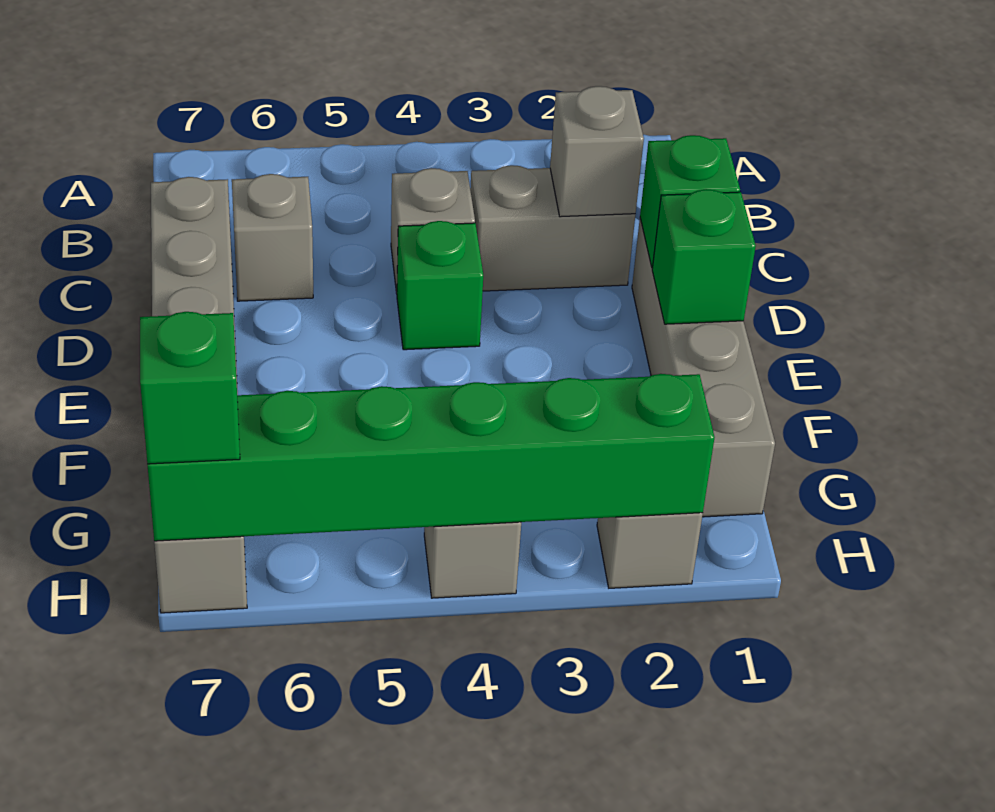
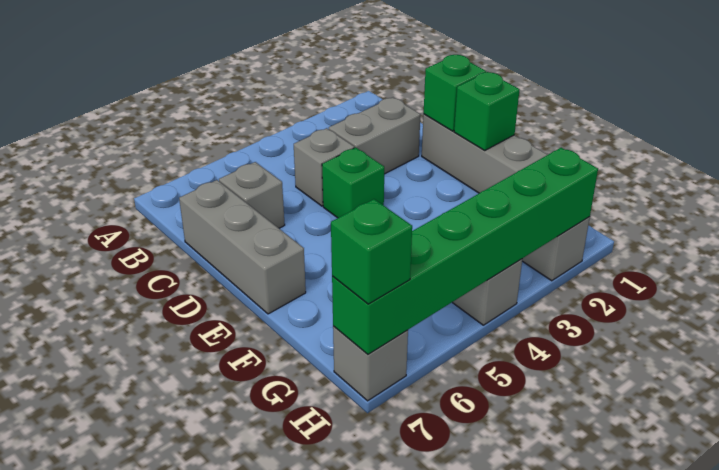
grey 1x1 brick [550,86,644,217] -> none

